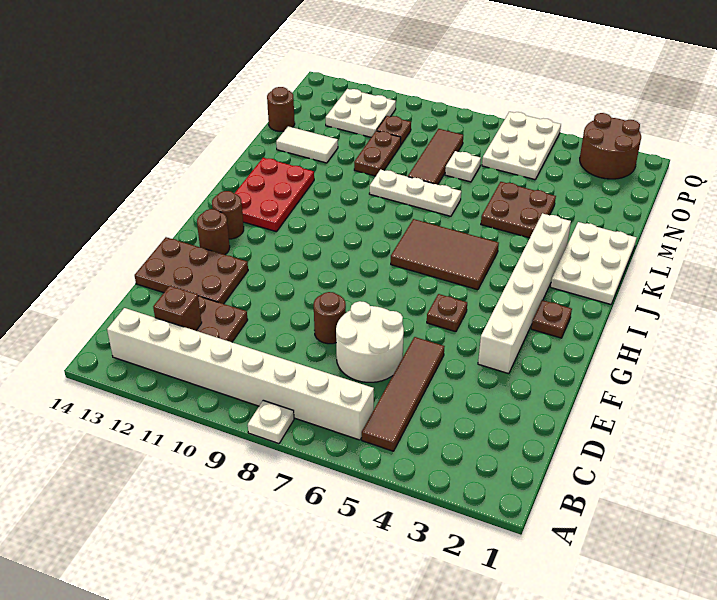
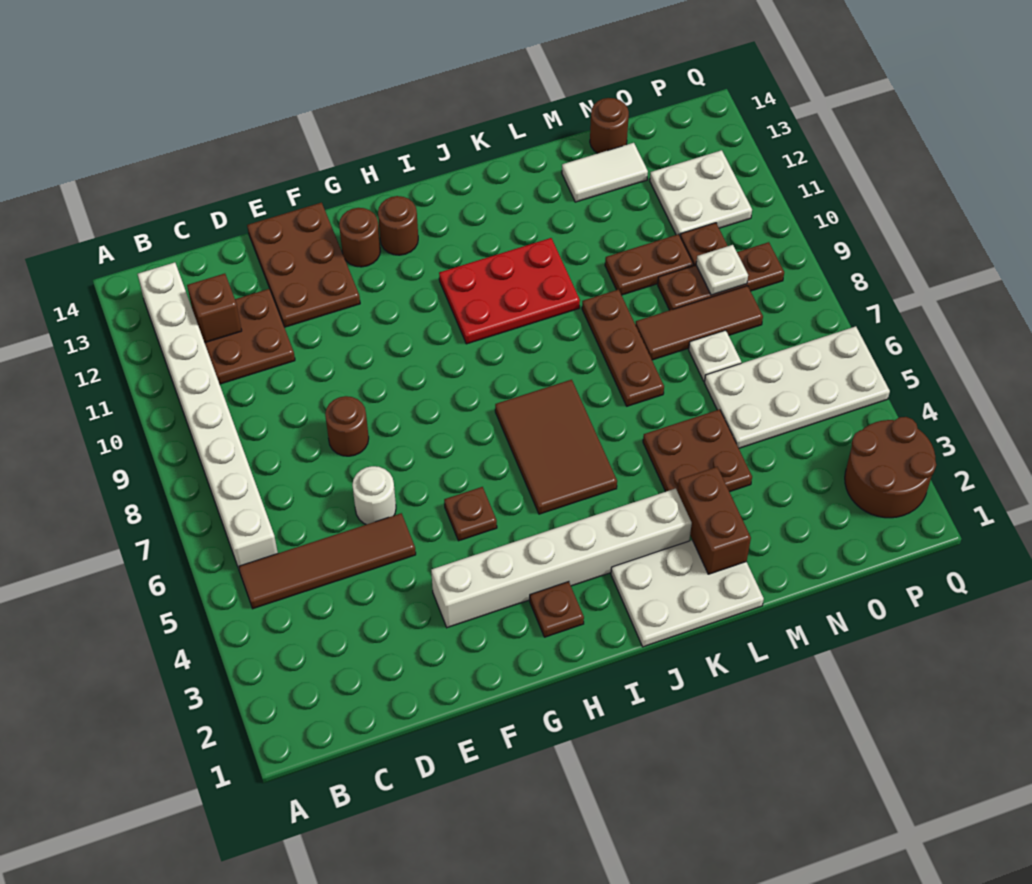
white 1x1 plate [248,400,294,444] -> white 1x1 plate moved to [696,245,748,295]
white 2x2 round brick [336,301,404,382] -> white 1x1 round brick [352,466,396,525]
red 2x3 plate [234,158,314,232] -> red 2x3 plate moved to [439,238,580,344]
none -> brown 1x2 brick [677,467,751,574]
white 1x3 plate [369,170,461,216] -> brown 1x3 plate [582,290,664,406]
white 1x2 tile [276,126,338,163] -> white 1x2 tile turned to [562,143,648,202]
none -> brown 1x3 plate [658,242,784,310]
white 2x3 plate [482,112,561,180] -> white 2x4 plate [705,326,890,448]

